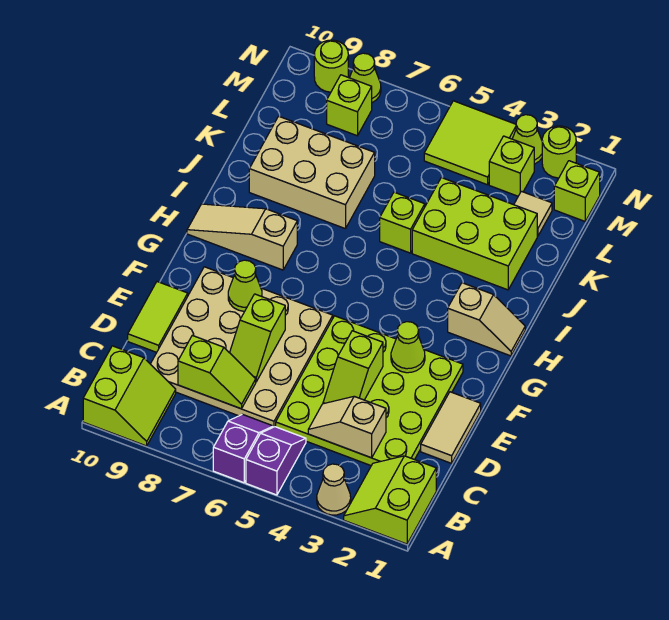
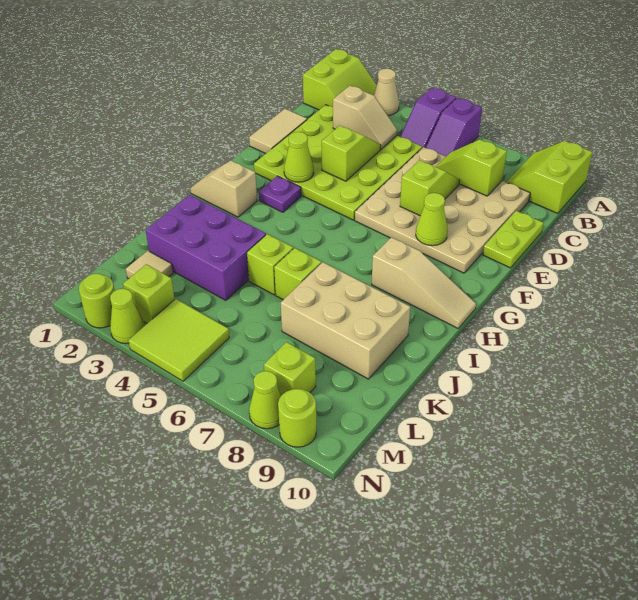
lime 1x2 tile [128,282,188,352] -> lime 1x2 plate [483,211,544,268]
none -> purple 1x1 plate [259,176,301,212]
lime 2x3 brick [412,178,537,290] -> purple 2x3 brick [146,195,266,300]
lime 1x1 brick [554,161,600,221] -> lime 1x1 brick moved to [274,248,321,300]

